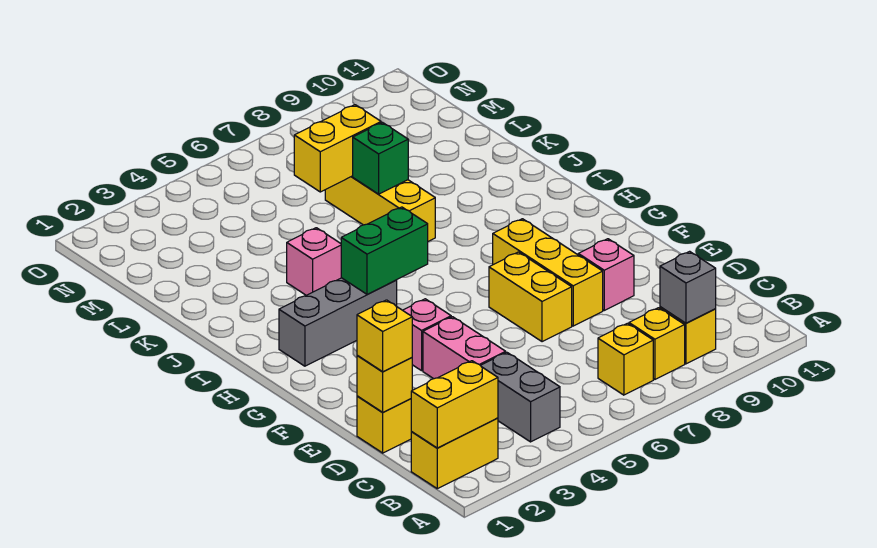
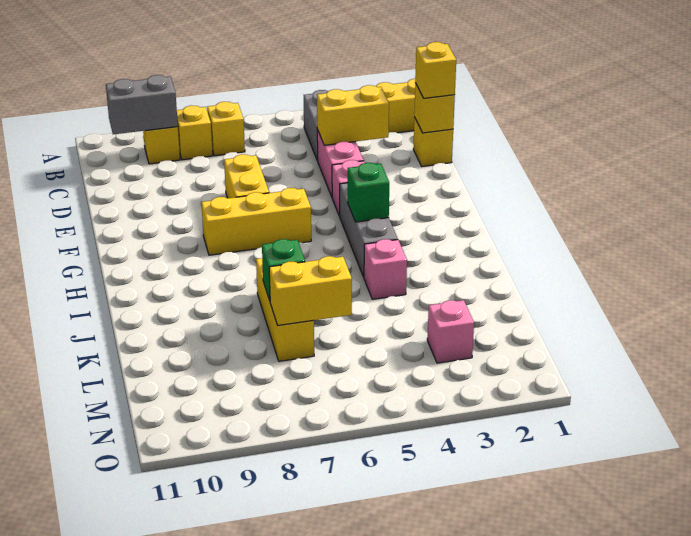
yellow 1x2 brick [411,361,498,448] -> yellow 1x2 brick moved to [317,85,389,145]
grey 1x1 brick [660,251,716,323] -> grey 1x2 brick [106,75,178,134]
yellow 1x3 brick [493,219,603,326] -> yellow 1x3 brick turned to [201,188,311,255]
pink 1x1 brick [578,239,634,310] -> pink 1x1 brick moved to [427,300,474,363]
grey 1x3 brick [279,278,397,366] -> grey 1x3 brick turned to [340,183,398,277]
green 1x2 brick [341,207,428,295] -> green 1x1 brick [348,163,389,222]

